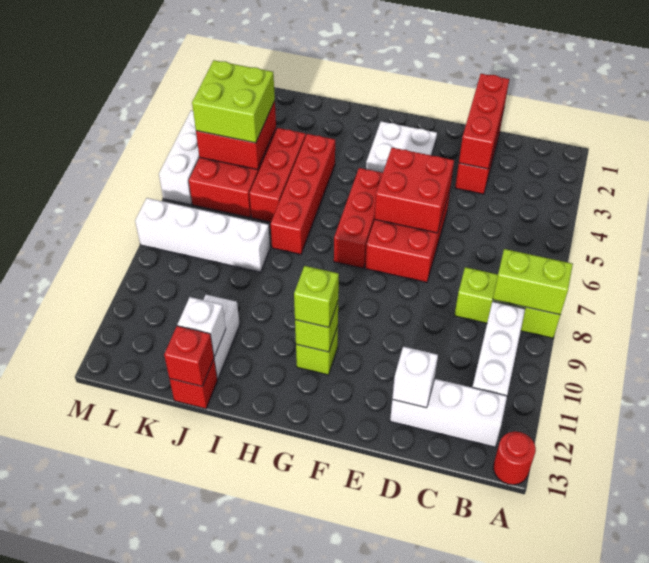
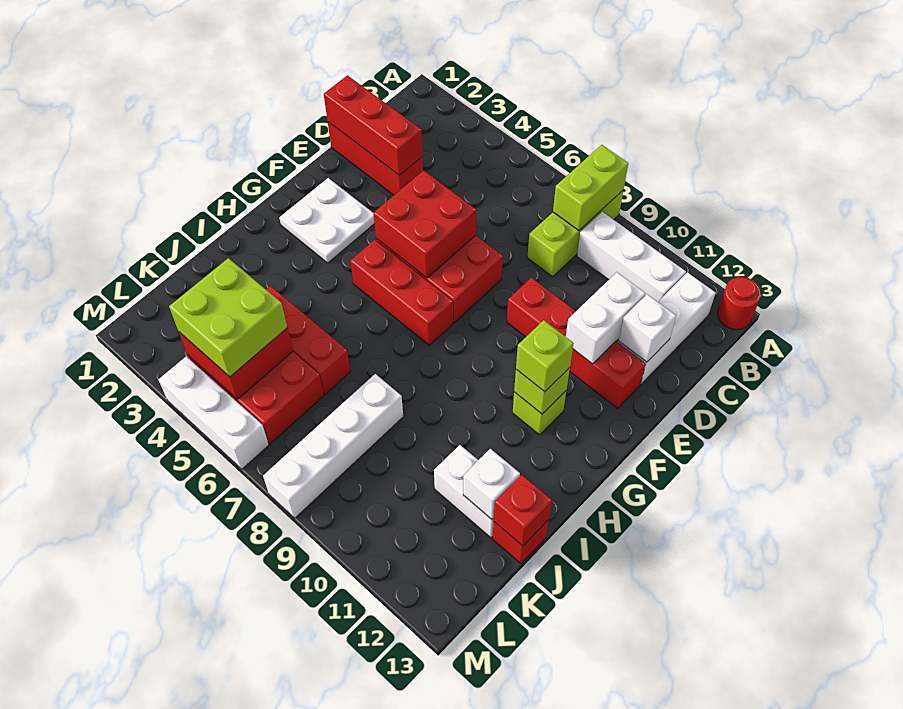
none -> white 1x2 brick [566,272,645,364]
red 1x4 brick [271,134,335,254] -> red 1x4 brick moved to [507,278,646,408]

